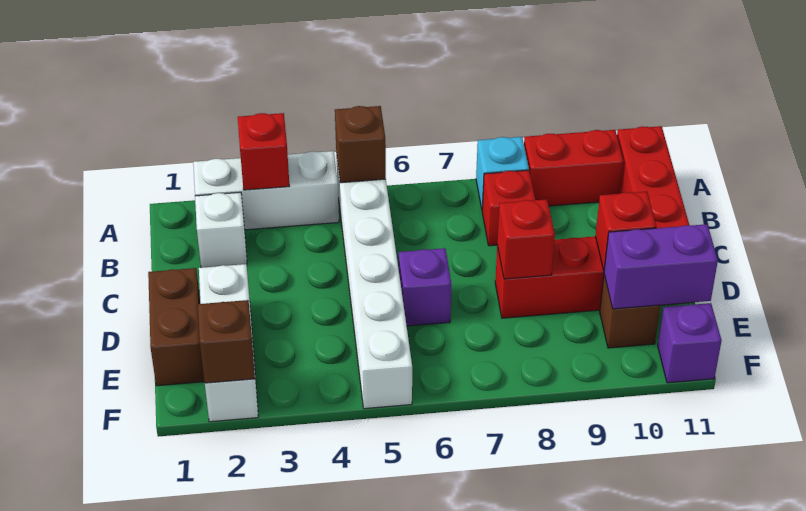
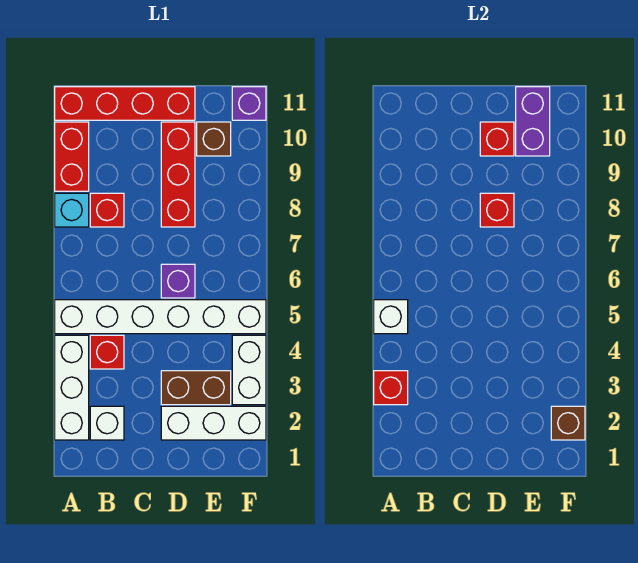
brown 1x1 brick [335,106,386,183] -> white 1x1 brick [374,300,408,334]
none -> red 1x1 brick [90,335,124,369]
brown 1x2 brick [148,268,204,386] -> brown 1x2 brick moved to [161,371,231,405]
none -> white 1x2 brick [232,335,266,405]

